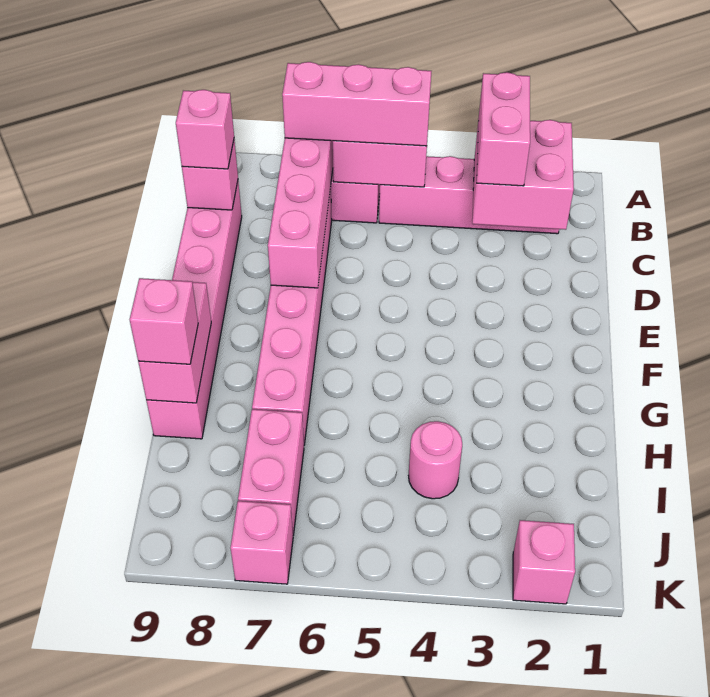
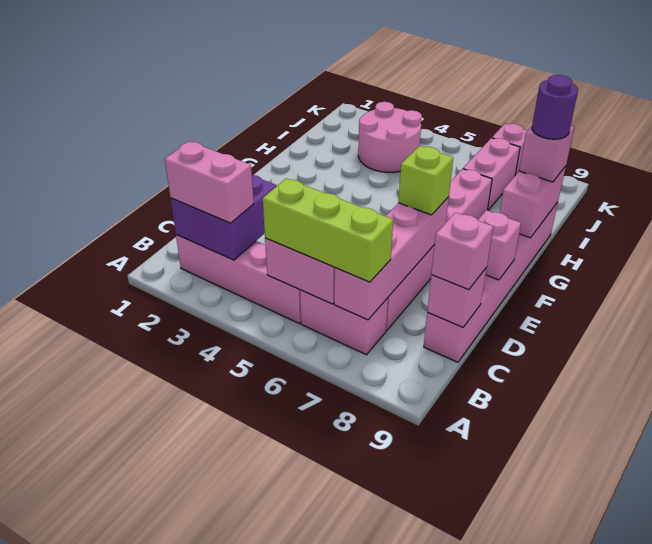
pink 2x2 brick [472,119,574,230] -> purple 2x2 brick [171,175,277,260]
pink 1x2 brick [477,72,530,186] -> pink 1x2 brick turned to [165,141,254,223]
pink 1x3 brick [282,62,431,146] -> lime 1x3 brick [263,178,393,282]
none -> lime 1x1 brick [398,146,453,215]
none -> purple 1x1 round brick [532,75,578,139]
pink 1x1 round brick [409,421,462,499] -> pink 2x2 round brick [358,102,422,172]
pink 1x1 brick [513,520,575,604] -> pink 1x1 brick moved to [478,210,521,280]

